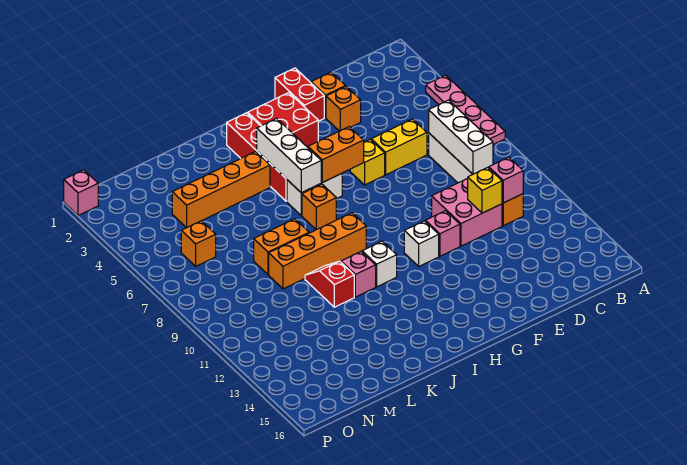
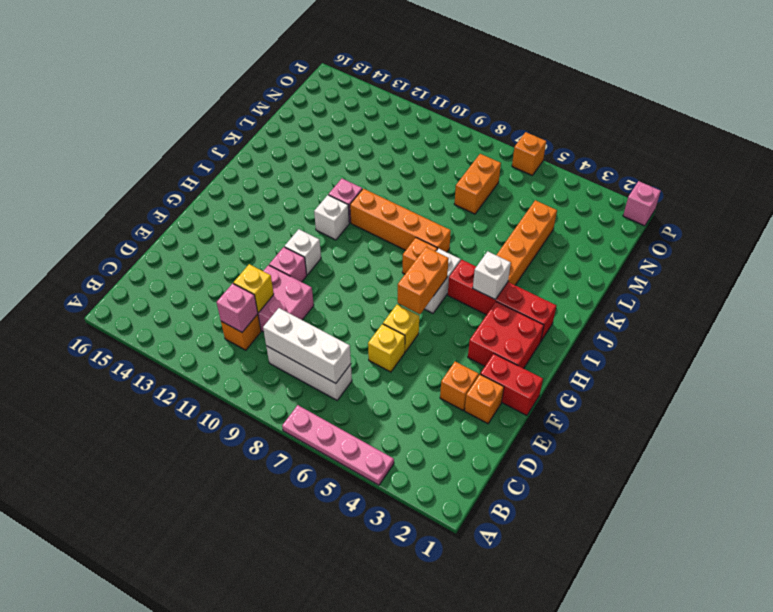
yellow 1x2 brick [371,119,427,175] -> yellow 1x1 brick [368,324,405,372]
white 1x3 brick [257,118,321,193] -> white 1x1 brick [473,251,511,300]
orange 1x4 brick [269,213,366,289] -> orange 1x4 brick turned to [350,189,451,252]
orange 1x2 brick [254,219,309,275] -> orange 1x2 brick moved to [454,154,501,214]
red 1x2 slope [305,261,354,307] -> none
orange 1x1 brick [181,221,216,266] -> orange 1x1 brick moved to [512,132,546,175]

